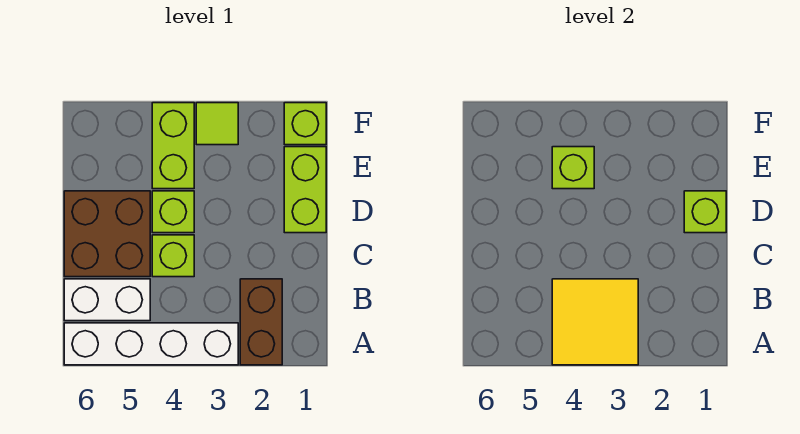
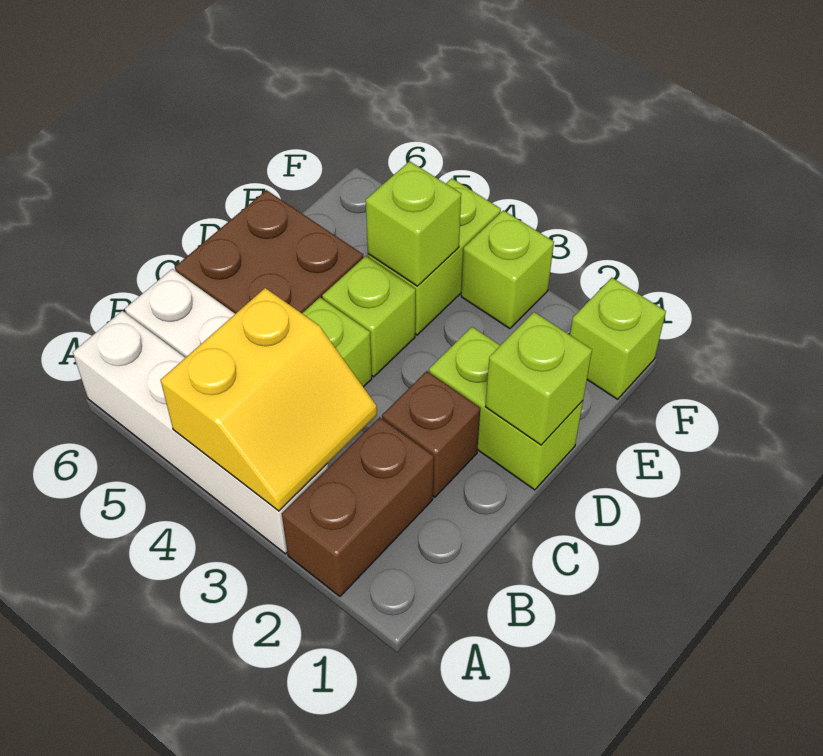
yellow 2x2 tile [552,279,638,365] -> yellow 2x2 slope [161,288,377,511]
none -> brown 1x1 brick [382,371,480,497]
lime 1x2 brick [284,147,326,233] -> lime 1x2 brick turned to [429,327,583,490]
lime 1x1 tile [196,103,238,145] -> lime 1x1 brick [461,210,554,329]

